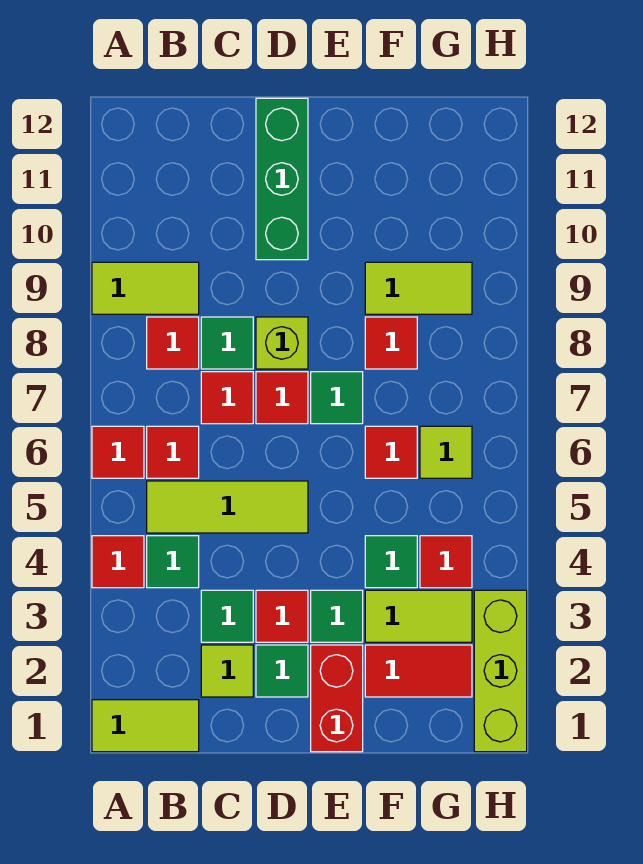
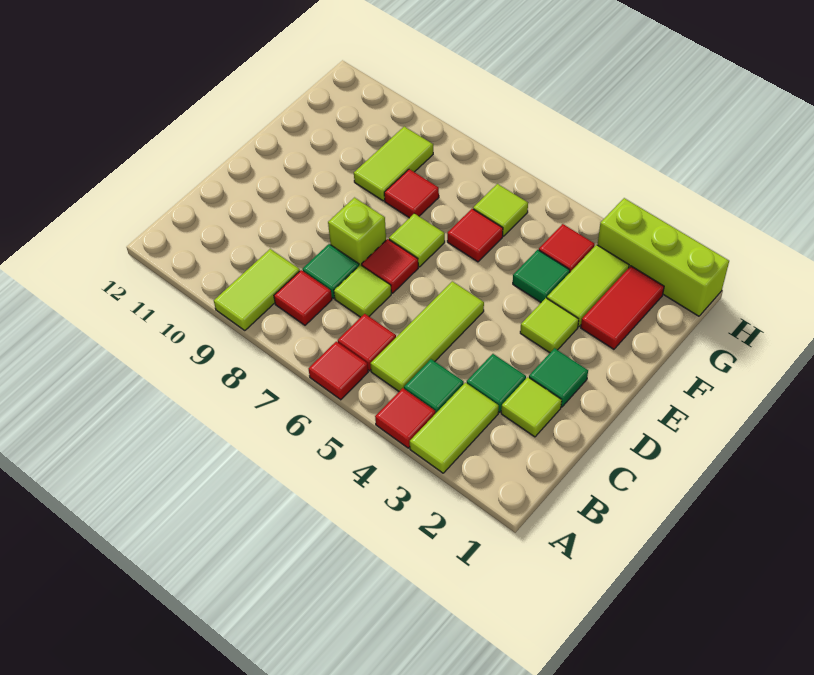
lime 1x2 tile [92,700,199,752] -> lime 1x2 tile moved to [410,383,499,473]
red 1x1 tile [201,372,253,424] -> lime 1x1 tile [334,265,391,317]
red 1x1 tile [256,590,308,642] -> none
green 1x3 brick [256,98,308,260] -> none
red 1x2 brick [311,645,363,752] -> none
green 1x1 tile [311,590,363,642] -> lime 1x1 tile [520,298,579,353]
green 1x1 tile [311,372,363,424] -> lime 1x1 tile [389,214,445,267]

